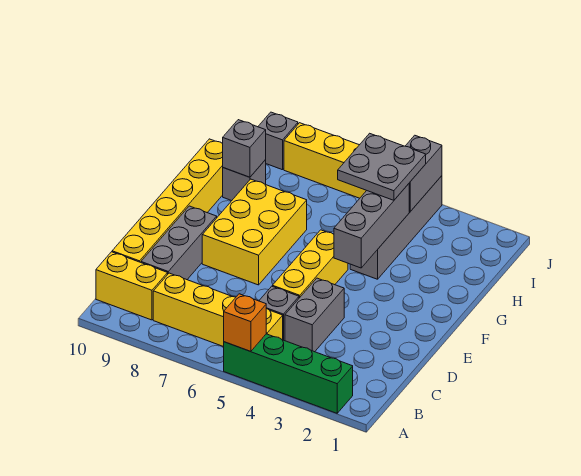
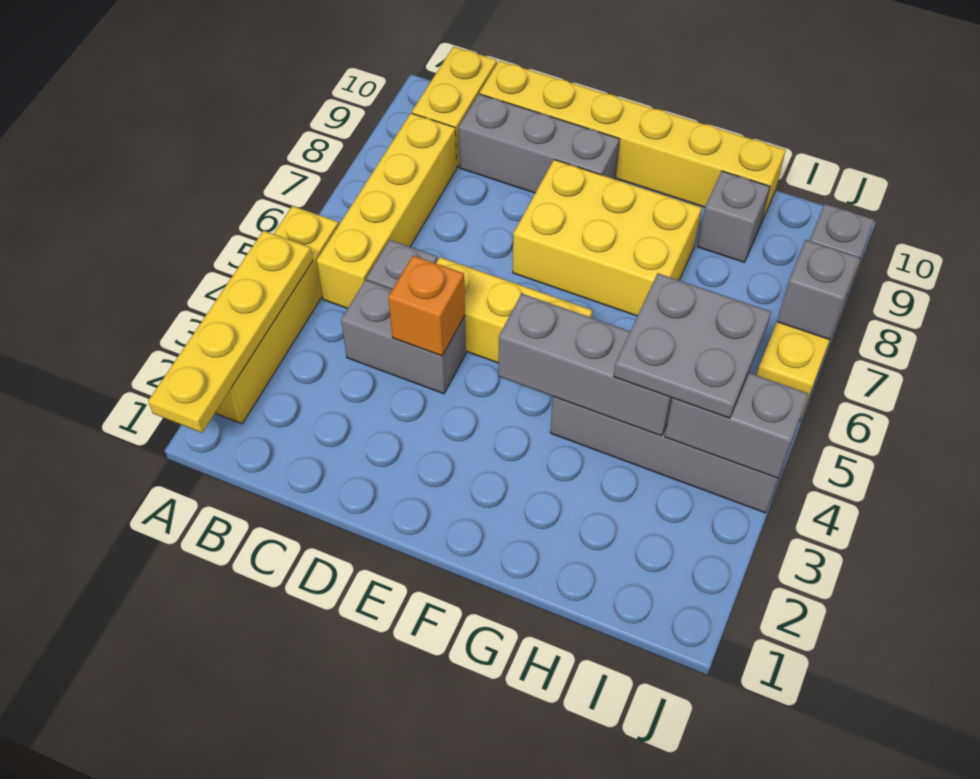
none -> yellow 1x4 plate [148,231,313,433]
green 1x4 brick [224,334,353,413] -> yellow 1x4 brick [215,206,339,424]
orange 1x1 brick [224,294,266,352] -> orange 1x1 brick moved to [388,256,465,356]
grey 1x1 brick [223,120,266,177] -> grey 1x1 brick moved to [777,240,859,340]

